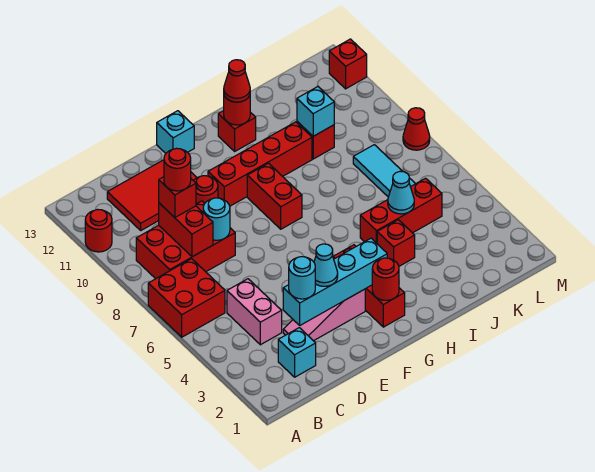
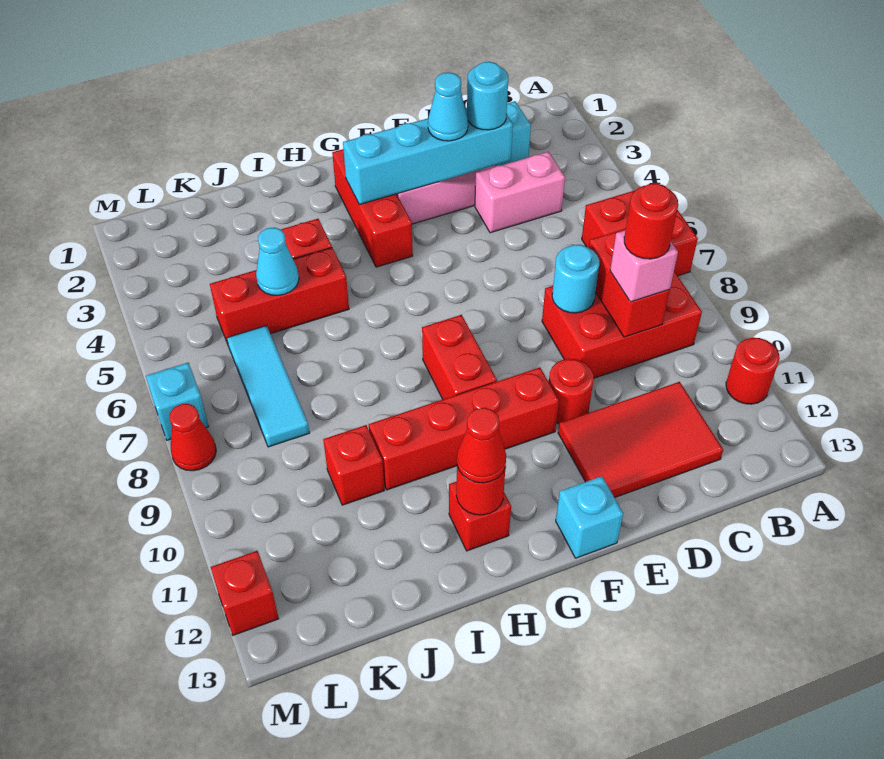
pink 1x2 brick [227,279,282,345] -> pink 1x2 brick turned to [475,152,565,233]
red 1x1 brick [159,177,196,217] -> pink 1x1 brick [610,230,678,302]
red 1x1 round brick [372,258,399,300] -> none
cyan 1x1 brick [297,87,334,136] -> cyan 1x1 brick moved to [146,363,209,440]

